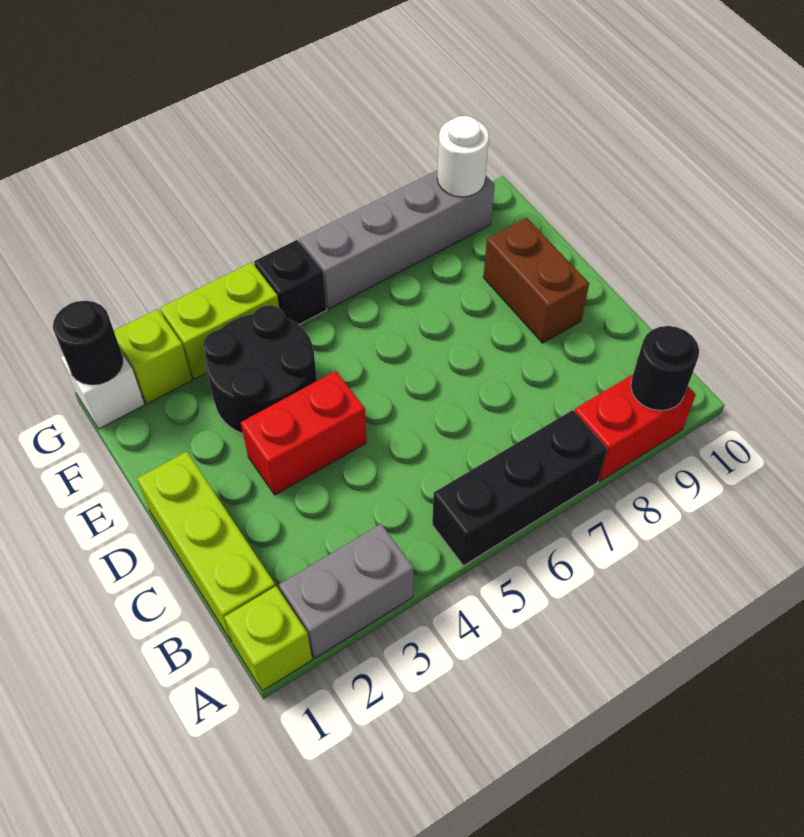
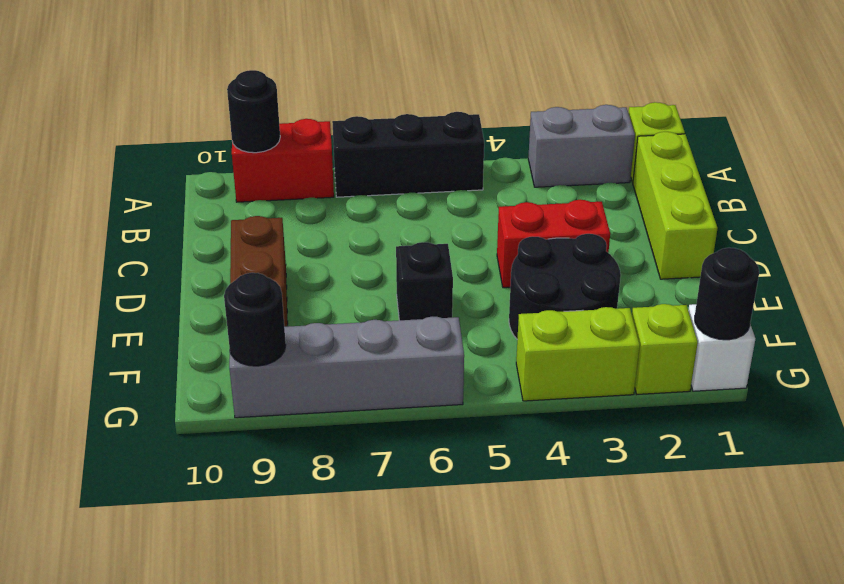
black 1x1 brick [254,240,327,325] -> black 1x1 brick moved to [396,242,453,320]
white 1x1 round brick [437,116,489,197] -> black 1x1 round brick [224,273,286,366]

